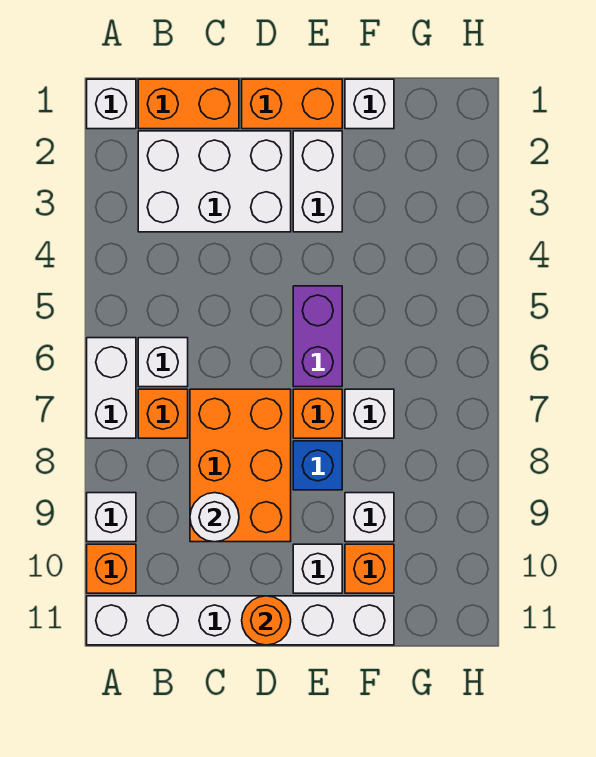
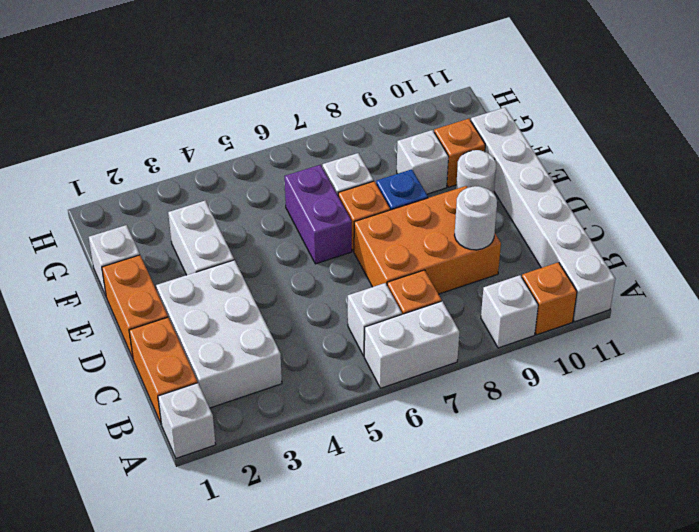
orange 1x1 round brick [242,596,291,645] -> none
white 1x2 brick [293,131,342,232] -> white 1x2 brick turned to [168,201,234,275]
purple 1x2 brick [293,286,342,387] -> purple 1x2 brick turned to [285,165,352,264]
white 1x1 brick [293,544,342,593] -> white 1x1 round brick [456,150,496,194]

